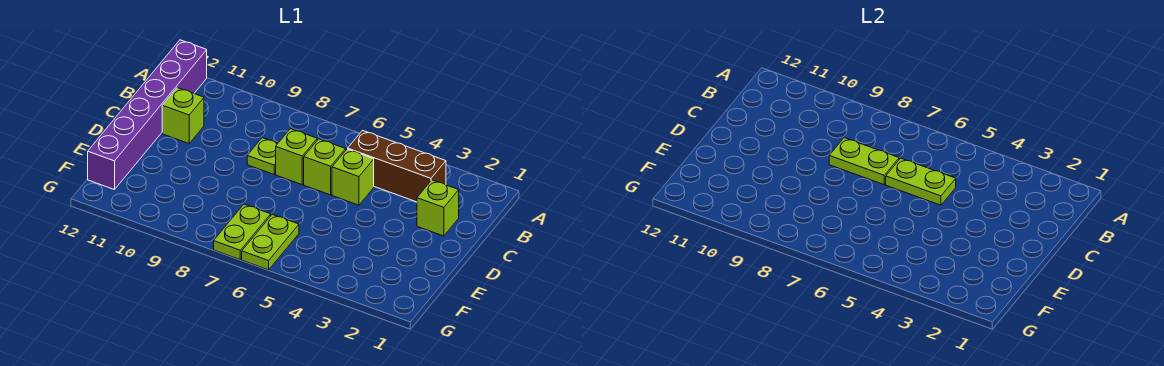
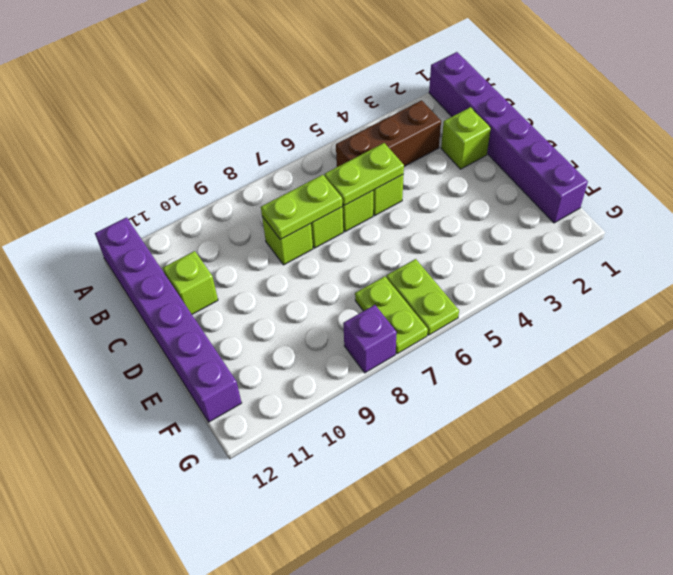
none -> purple 1x6 brick [429,52,588,223]
lime 1x1 plate [247,138,278,174] -> lime 1x1 brick [262,216,313,265]
none -> purple 1x1 brick [343,305,397,373]

